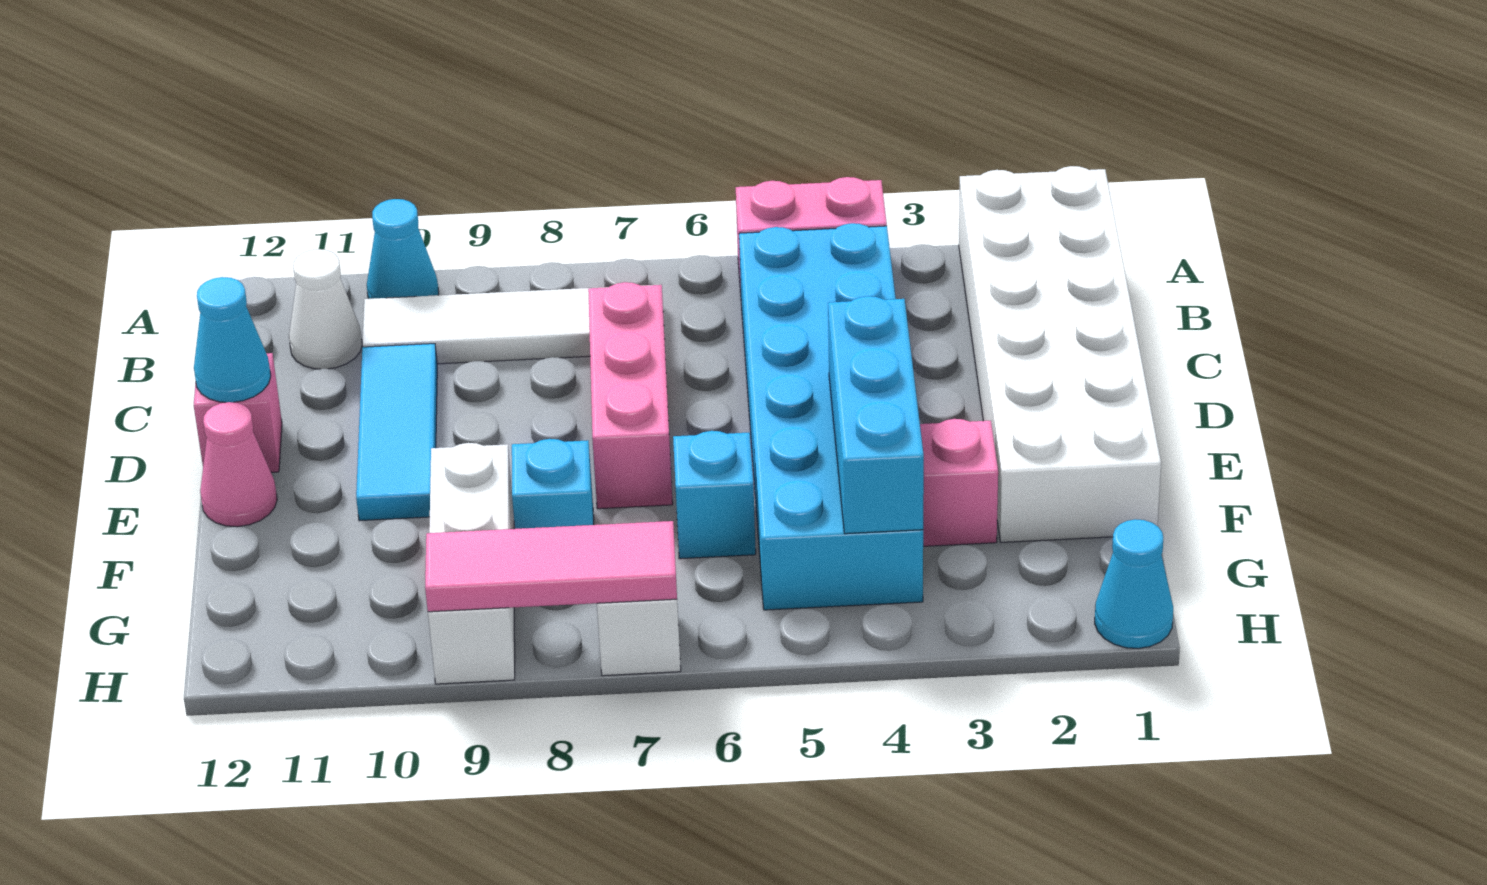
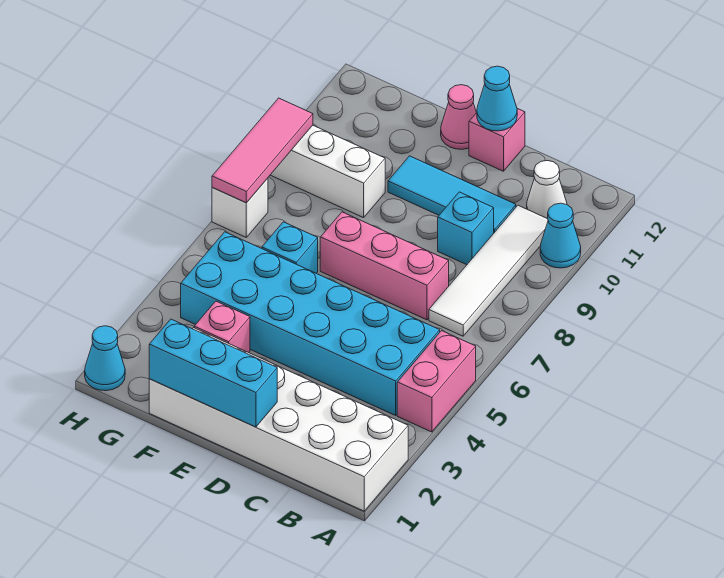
cyan 1x3 brick [828,296,924,534] -> cyan 1x3 brick moved to [149,319,277,427]
cyan 1x1 brick [512,439,594,529] -> cyan 1x1 brick moved to [438,192,494,265]

